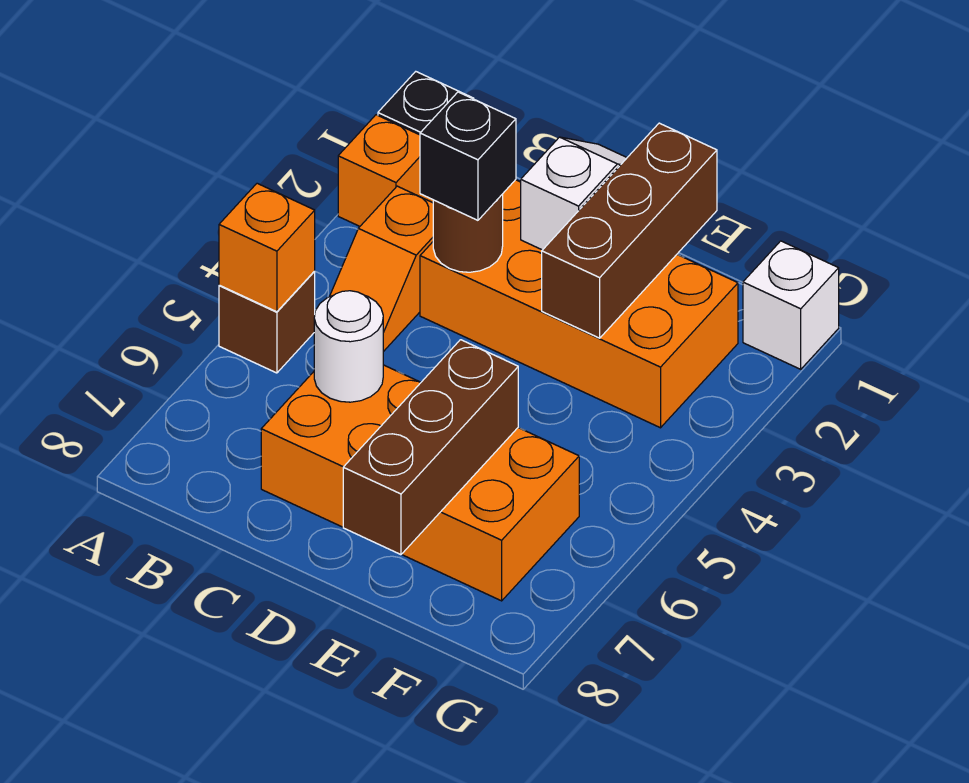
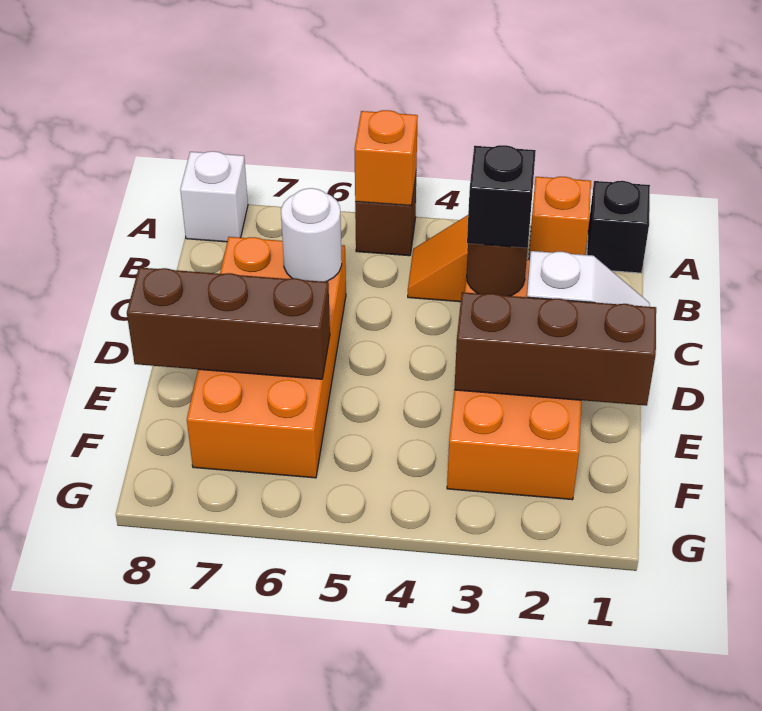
white 1x1 brick [743,241,839,369] -> white 1x1 brick moved to [180,151,248,242]

